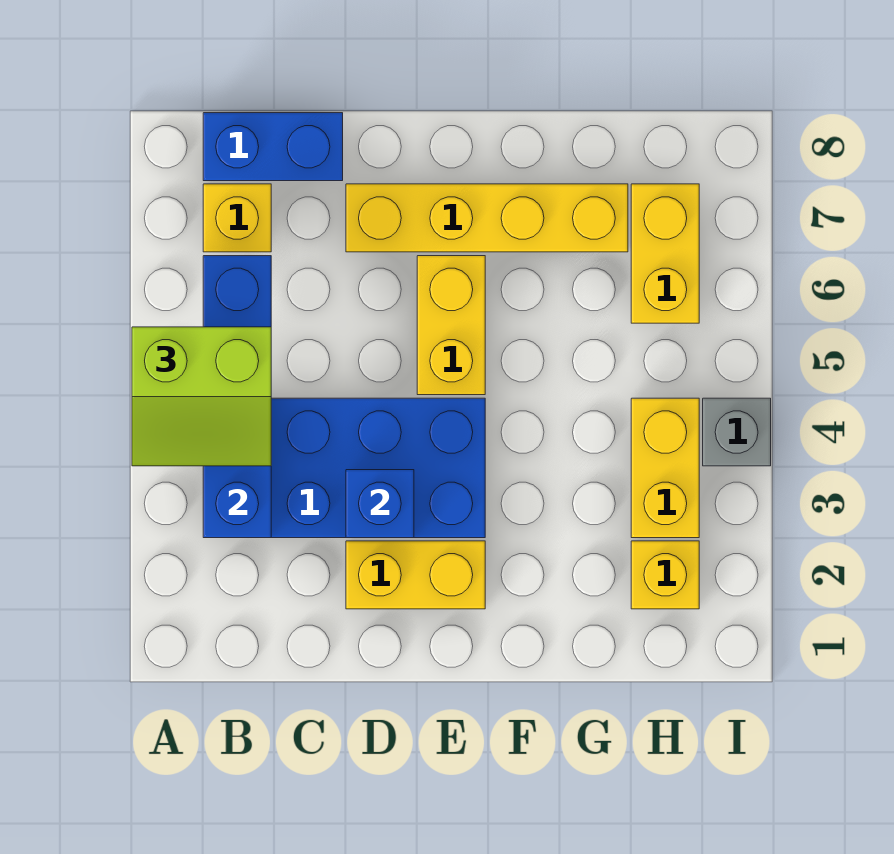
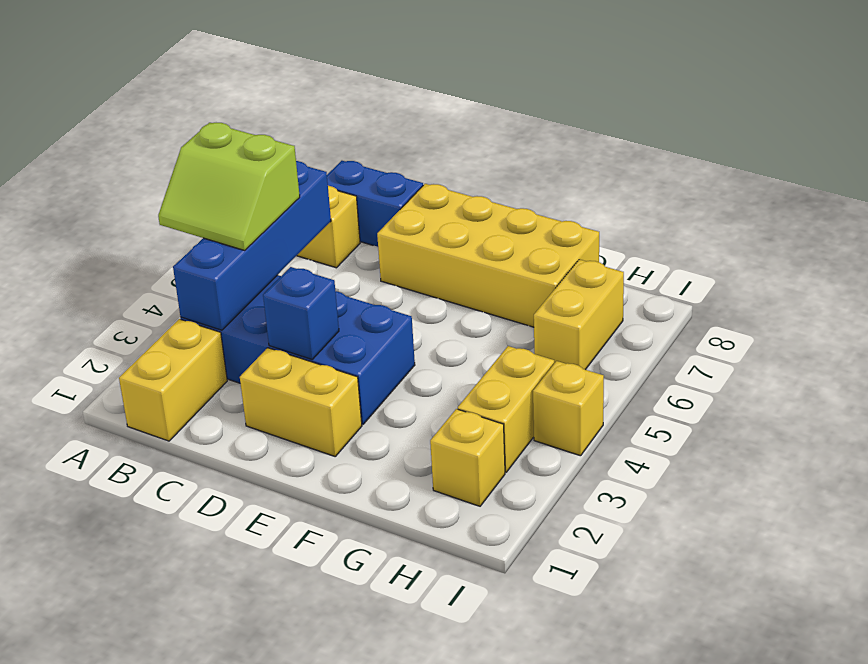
yellow 1x4 brick [346,184,628,252] -> yellow 2x4 brick [377,184,599,327]
yellow 1x2 brick [417,256,485,395] -> yellow 1x2 brick moved to [119,319,227,441]
grey 1x1 brick [703,398,771,466] -> yellow 1x1 brick [533,361,604,456]

